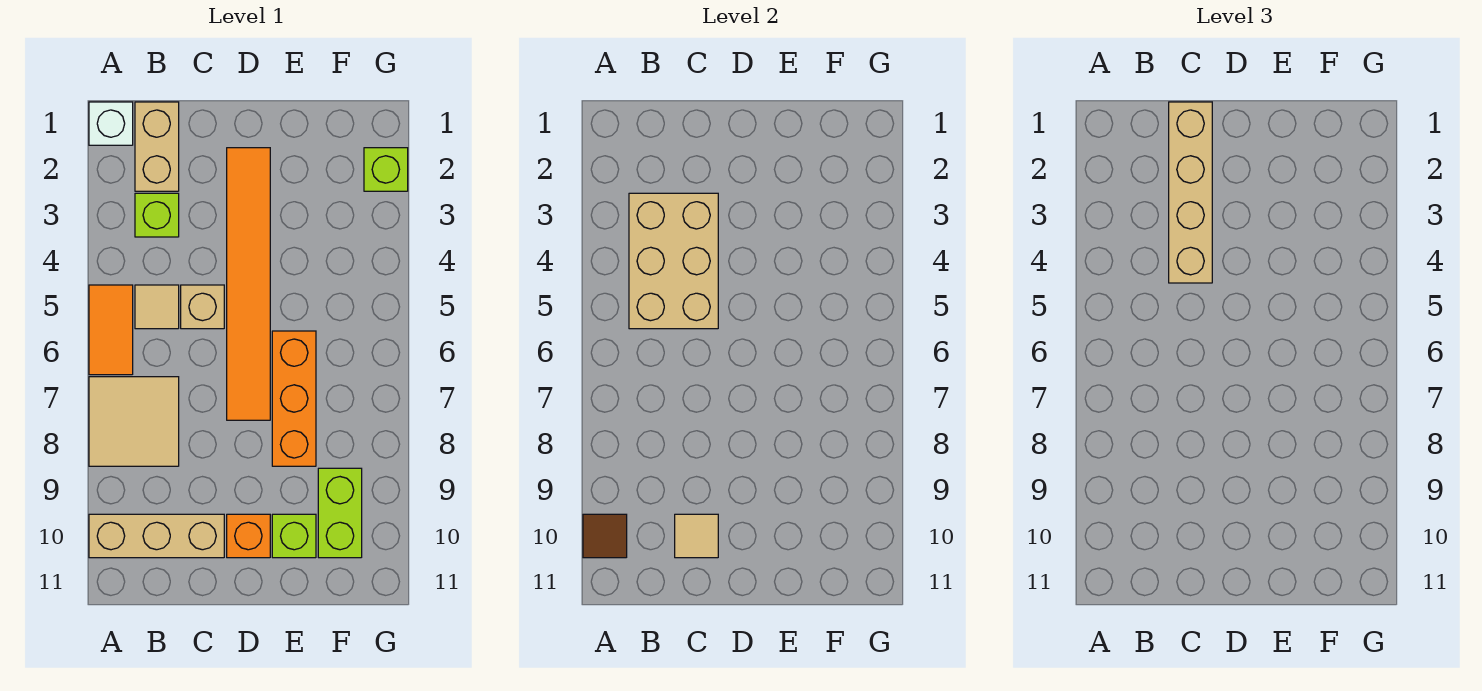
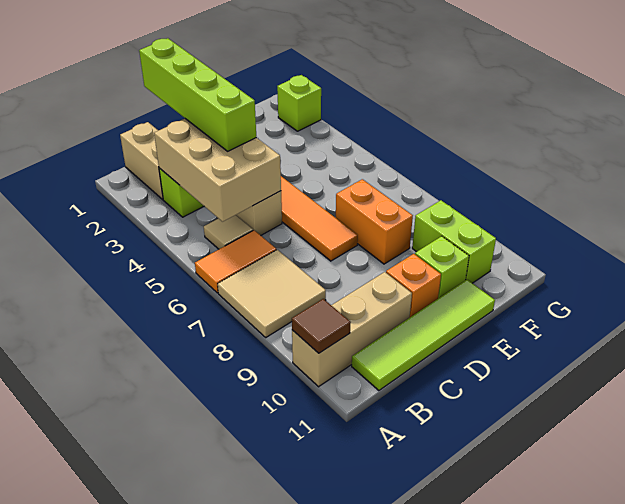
white 1x1 brick [89,102,133,145] -> none
orange 1x2 tile [89,285,133,375] -> orange 1x2 tile turned to [195,230,276,293]
none -> lime 1x4 tile [352,280,495,390]
tan 1x4 brick [1169,102,1212,283] -> lime 1x4 brick [139,38,256,151]
tan 1x1 tile [675,514,718,558] -> none
orange 1x3 brick [272,331,316,466] -> orange 1x2 brick [336,179,413,264]

